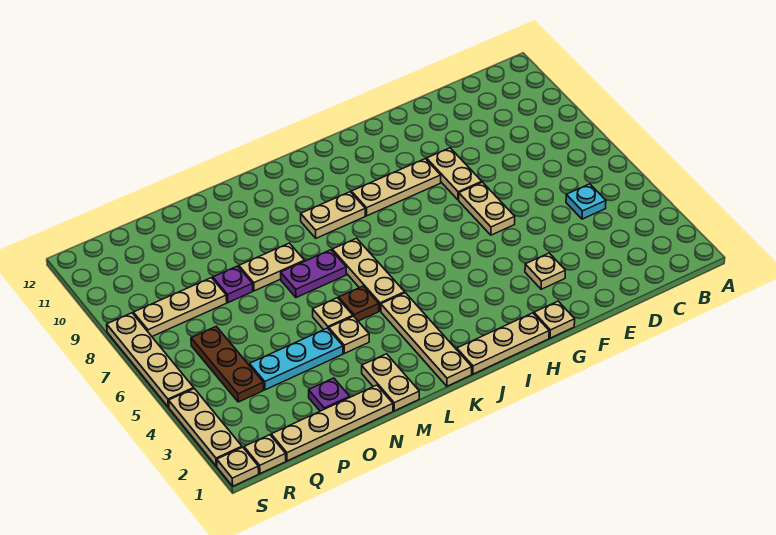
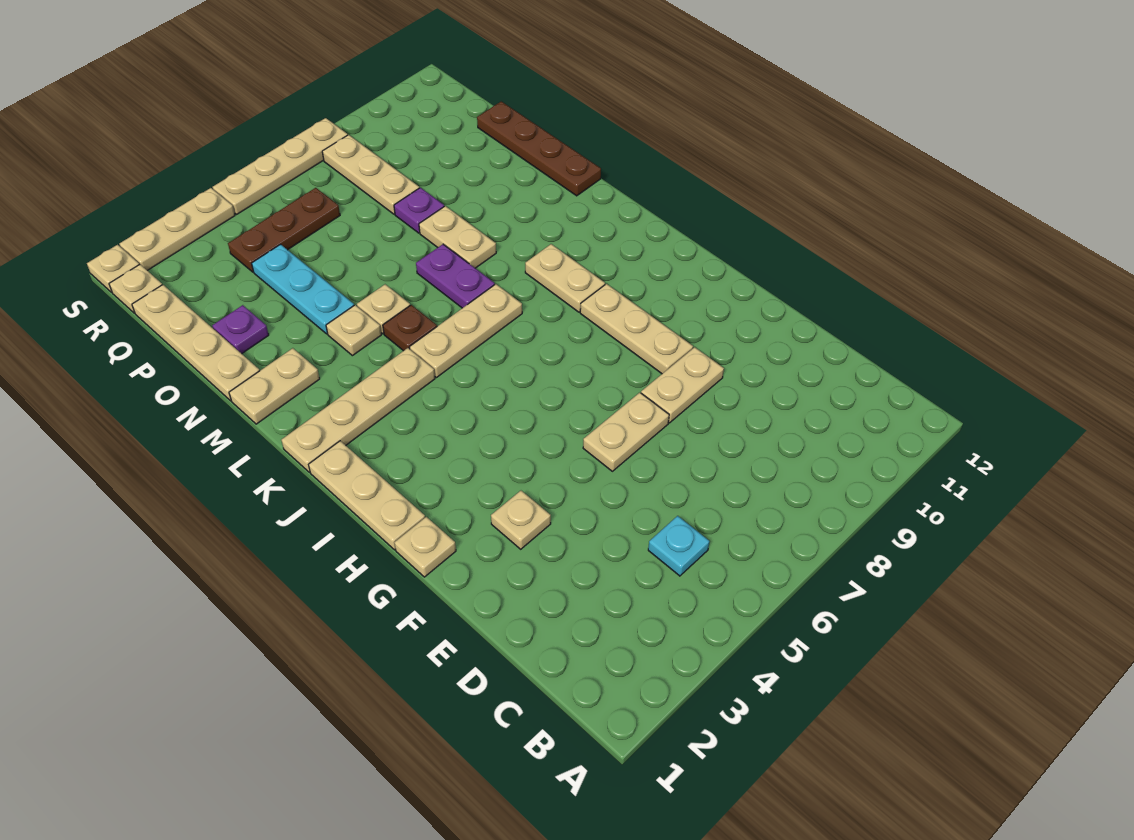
none -> brown 1x4 plate [477,101,601,196]

